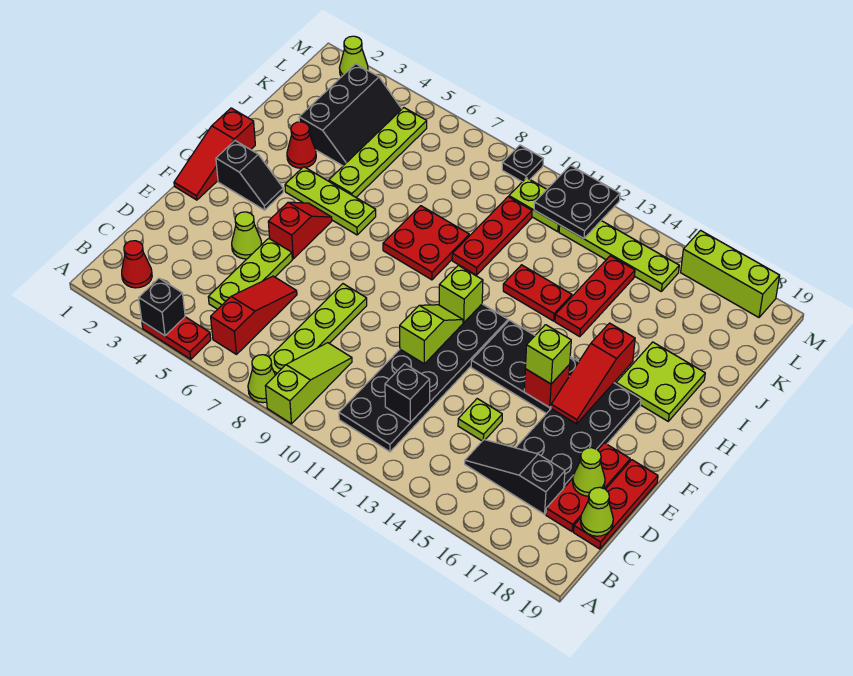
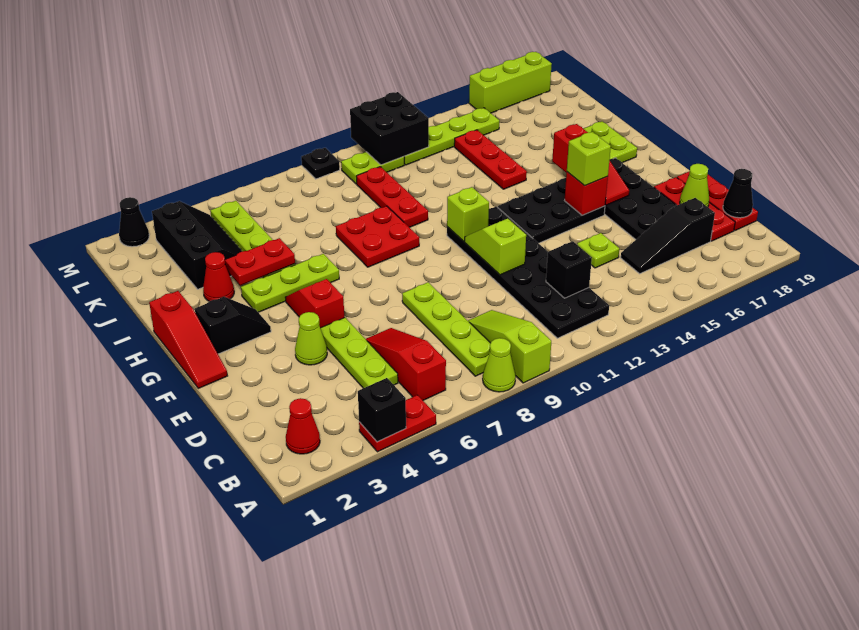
lime 1x1 cone [581,487,613,536] -> black 1x1 cone [723,169,753,218]
red 1x2 plate [503,265,572,321] -> red 1x2 plate moved to [225,238,295,285]
black 2x2 plate [534,165,620,239] -> black 2x2 brick [350,92,429,165]
lime 1x1 cone [339,36,368,77] -> black 1x1 cone [119,197,149,247]

